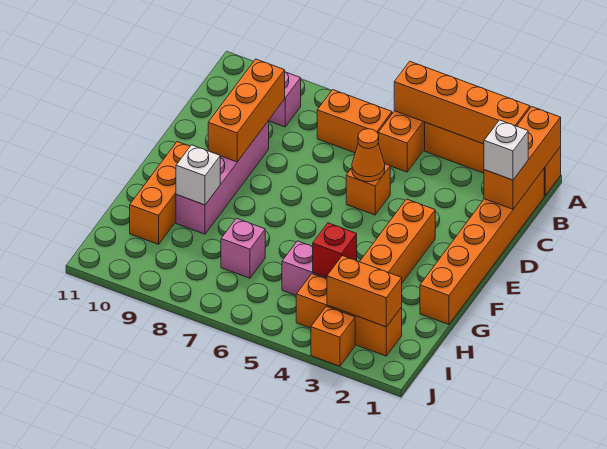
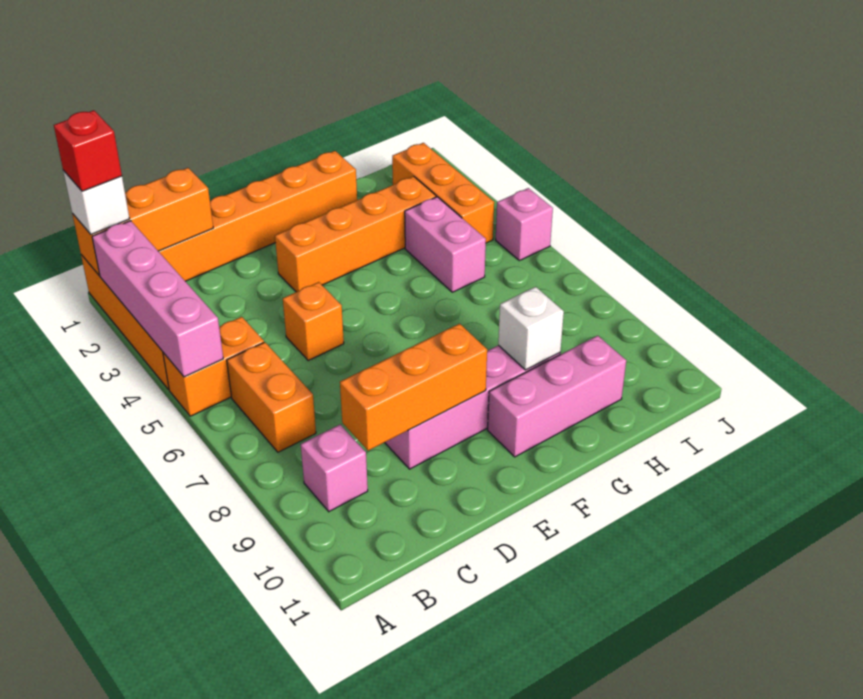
orange 1x4 brick [394,61,530,144] -> pink 1x4 brick [92,221,223,377]
white 1x1 brick [484,120,528,180] -> white 1x1 brick moved to [63,170,130,234]
orange 1x1 cone [352,129,385,182] -> none
orange 1x3 brick [130,142,190,244] -> pink 1x3 brick [488,336,626,457]
red 1x1 brick [313,223,357,277] -> red 1x1 brick moved to [54,110,122,191]
pink 1x1 brick [221,218,265,278] -> pink 1x1 brick moved to [496,188,553,261]
orange 1x2 brick [327,256,402,327] -> none
orange 1x1 brick [311,306,355,366] -> none

